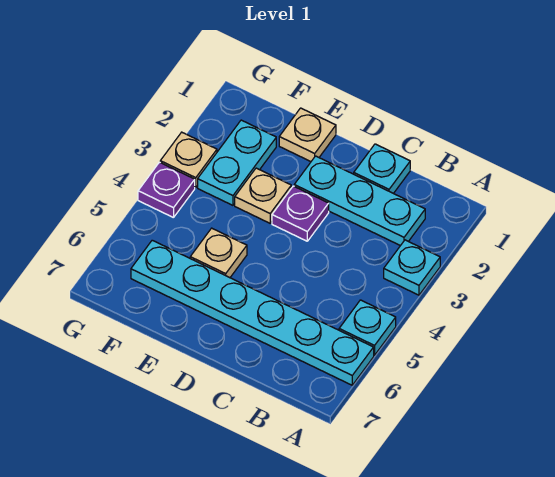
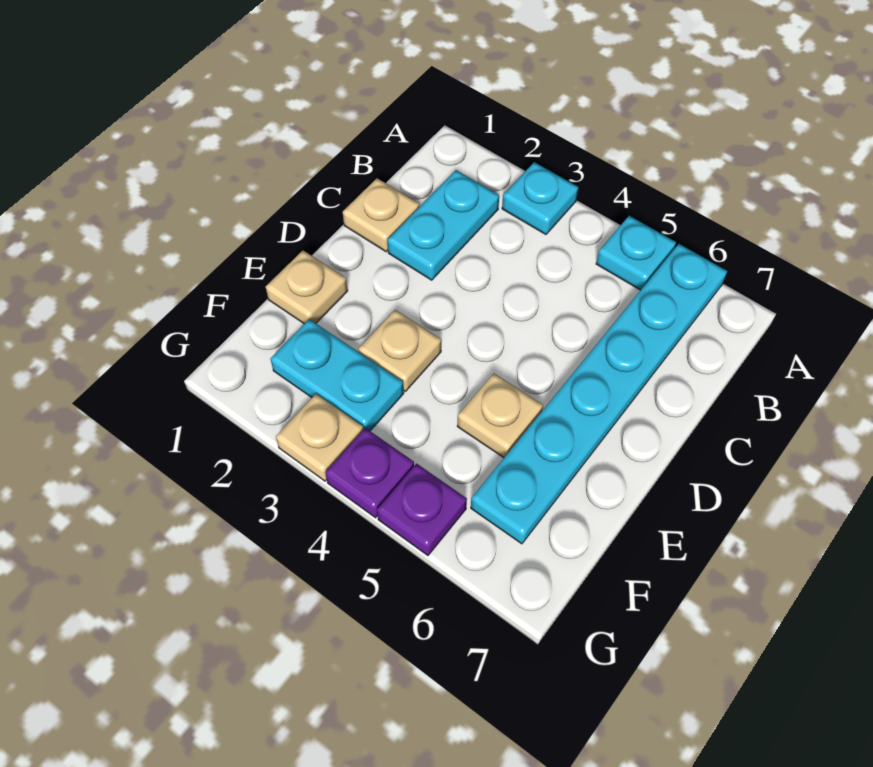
cyan 1x3 plate [294,156,425,246] -> cyan 1x2 plate [388,170,499,280]
cyan 1x1 plate [354,144,410,193] -> tan 1x1 plate [343,178,419,252]
purple 1x1 plate [272,186,329,241] -> purple 1x1 plate moved to [377,464,467,556]

